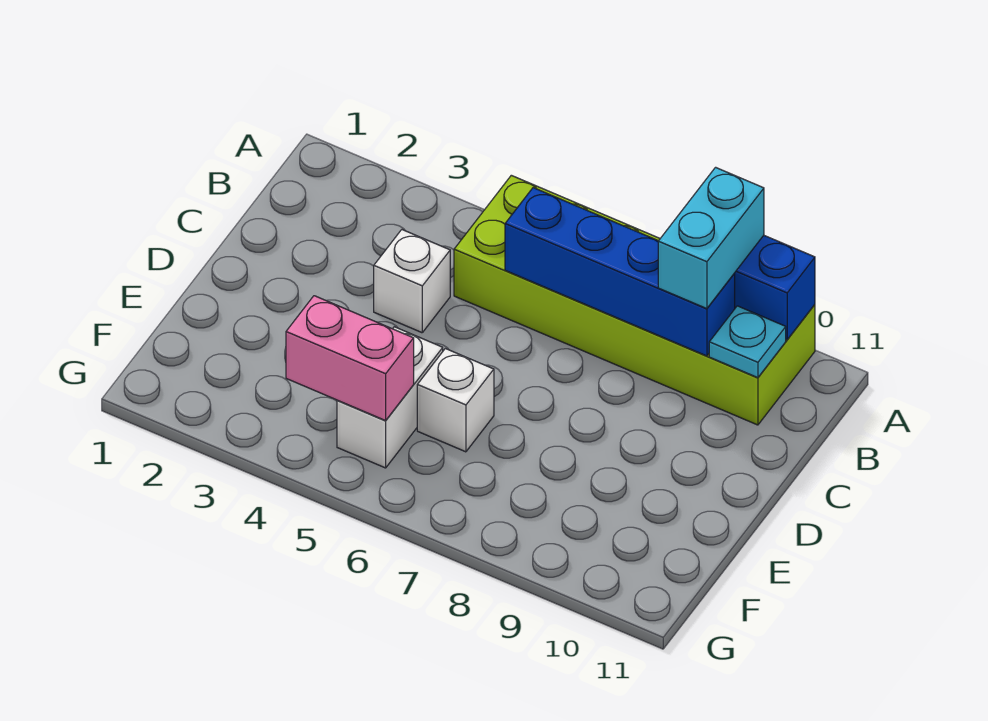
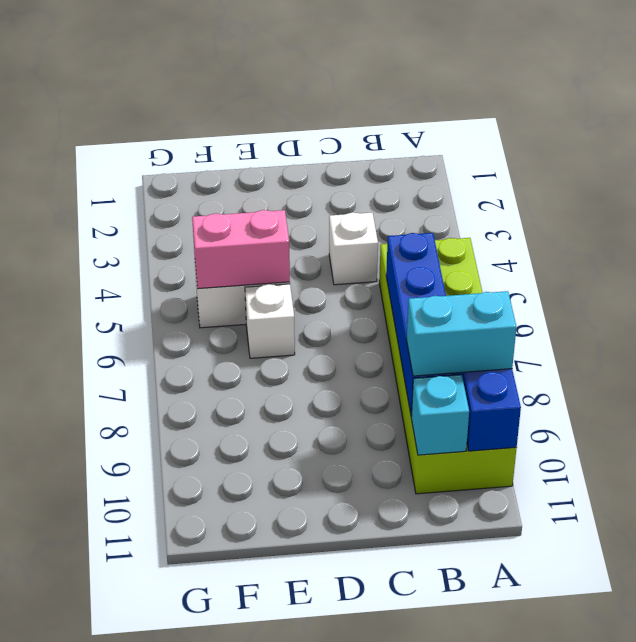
cyan 1x1 plate [709,306,786,378] -> cyan 1x1 brick [411,375,469,455]
pink 1x2 brick [286,296,414,421] -> pink 1x2 brick turned to [192,210,290,289]

